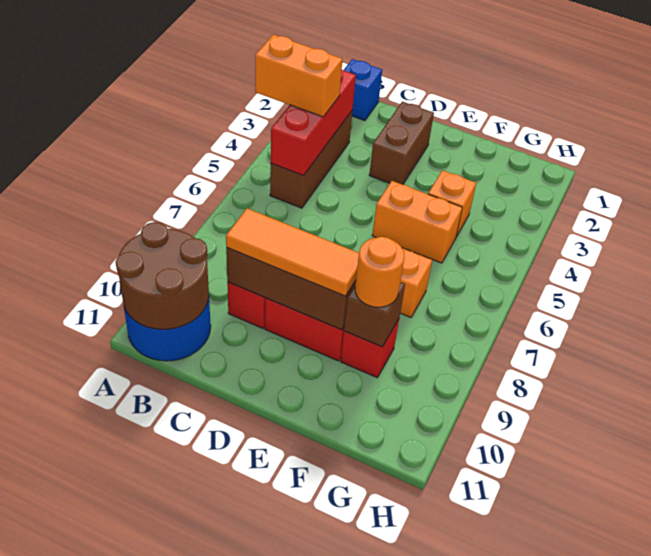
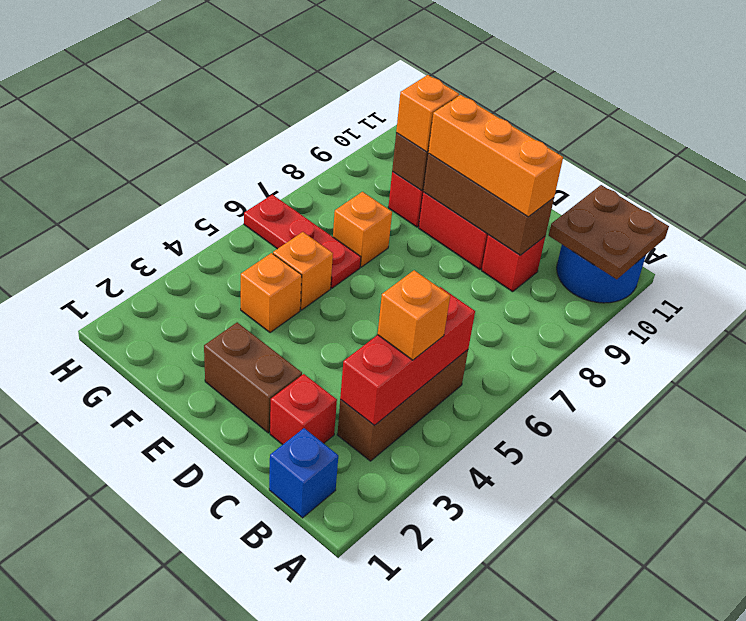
orange 1x2 brick [255,35,342,117] -> orange 1x1 brick [378,270,450,360]
brown 2x2 round brick [116,222,209,329] -> brown 2x2 plate [549,185,669,279]
none -> red 1x1 brick [270,374,337,445]
orange 1x3 tile [226,208,359,296] -> orange 1x3 brick [428,95,563,217]
brown 1x2 brick [369,102,434,185] -> brown 1x2 brick turned to [204,322,302,433]
orange 1x2 brick [372,181,462,263] -> orange 1x1 brick [273,232,333,310]
none -> red 1x3 plate [244,195,361,288]
orange 1x1 round brick [355,237,404,307] -> orange 1x1 brick [396,75,459,152]

